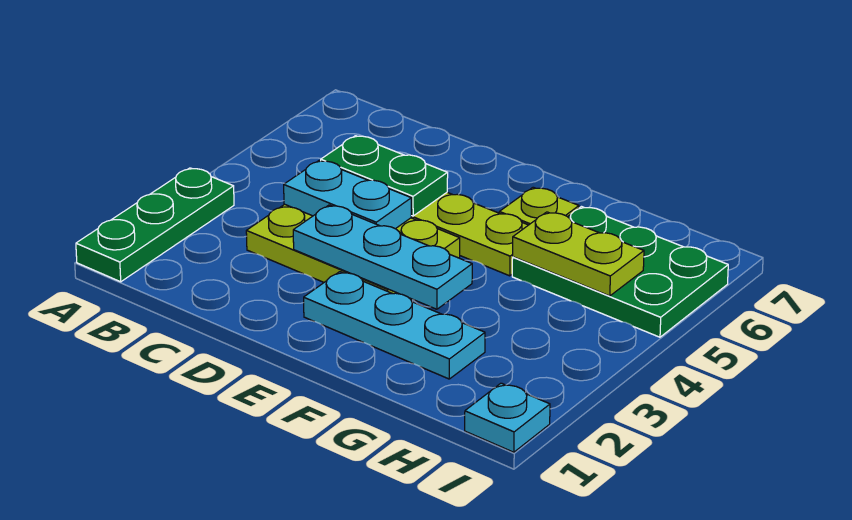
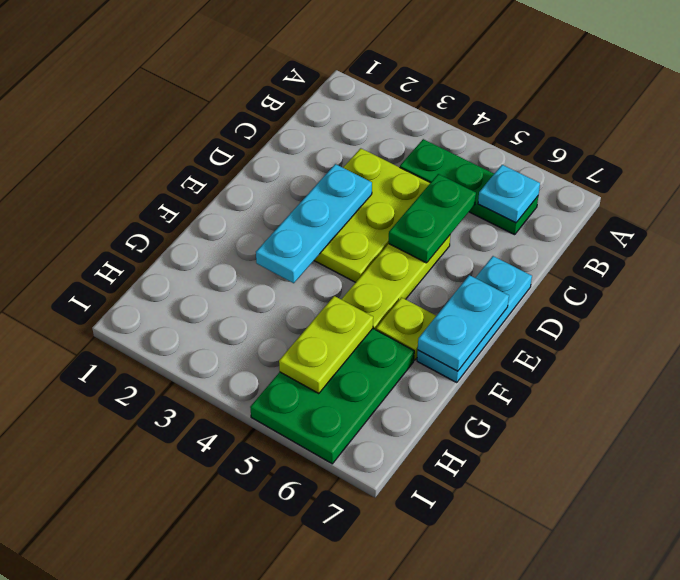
green 1x3 plate [76,168,234,282] -> green 1x3 plate moved to [400,139,538,235]
cyan 1x2 plate [284,161,411,229] -> cyan 1x2 plate moved to [418,275,509,371]
cyan 1x3 plate [304,272,485,379] -> cyan 1x3 plate moved to [417,256,532,383]
cyan 1x1 plate [465,383,550,452] -> cyan 1x1 plate moved to [478,165,540,223]

